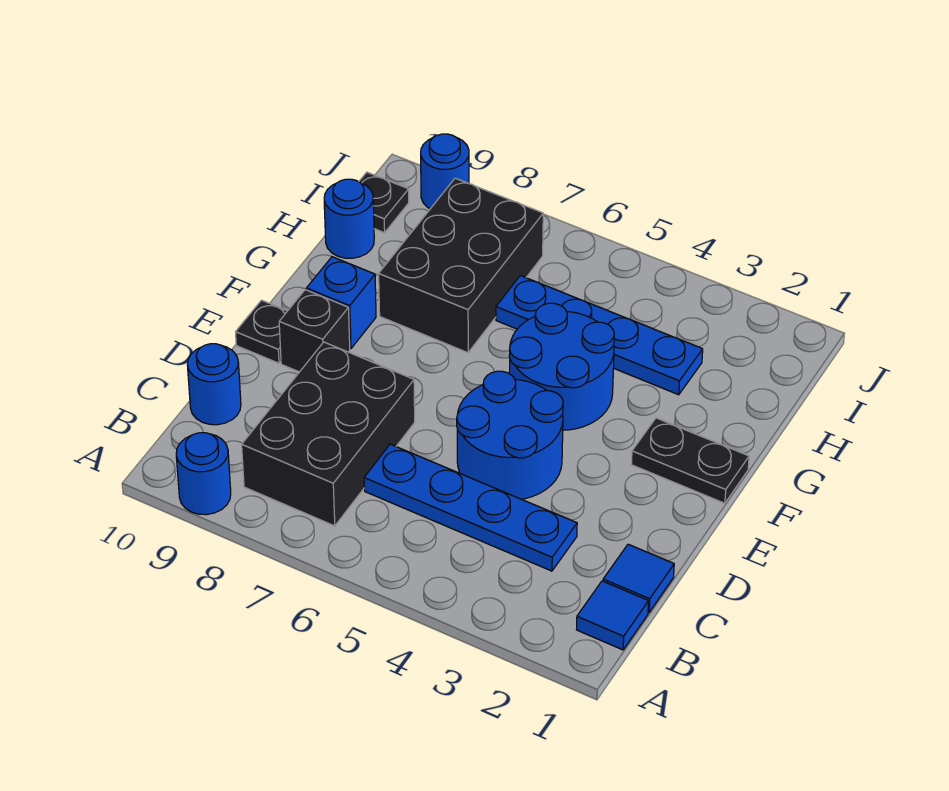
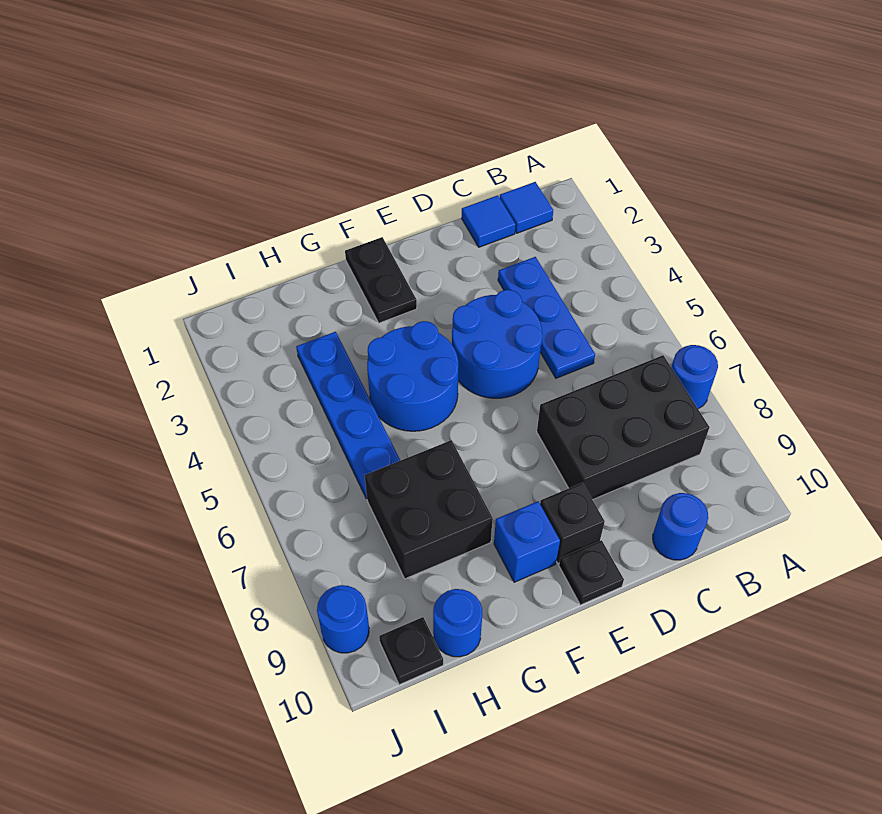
blue 1x1 round brick [176,433,231,515] -> blue 1x1 round brick moved to [671,345,718,409]
blue 1x4 plate [364,444,577,571] -> blue 1x3 plate [498,257,595,378]
black 2x3 brick [379,178,543,353] -> black 2x2 brick [365,440,493,579]

